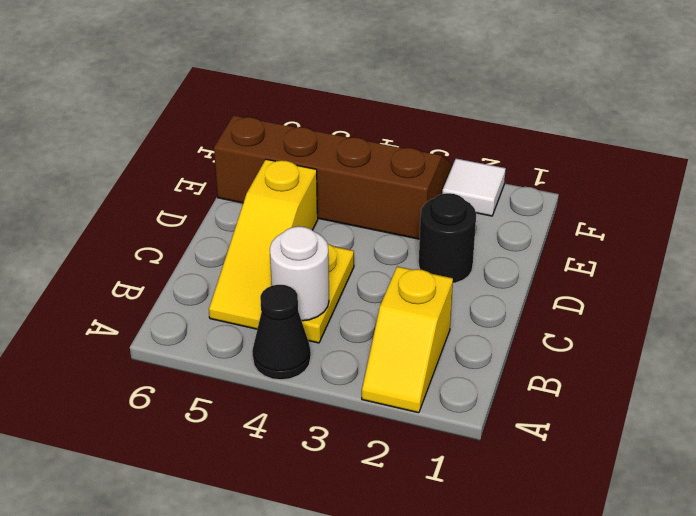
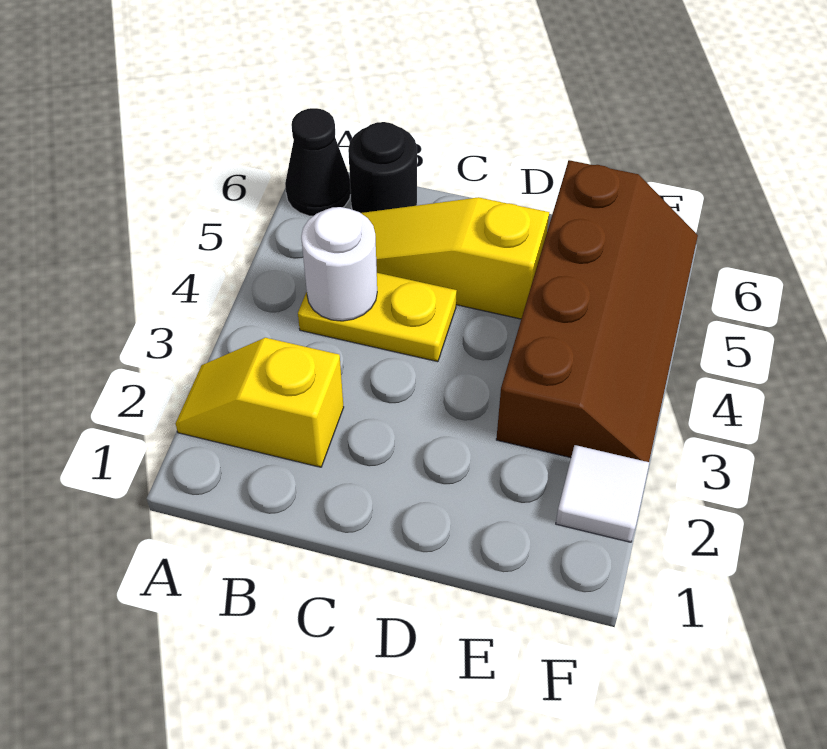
black 1x1 cone [252,285,311,380] -> black 1x1 cone moved to [285,108,351,216]
black 1x1 round brick [419,193,476,283] -> black 1x1 round brick moved to [348,122,417,213]

